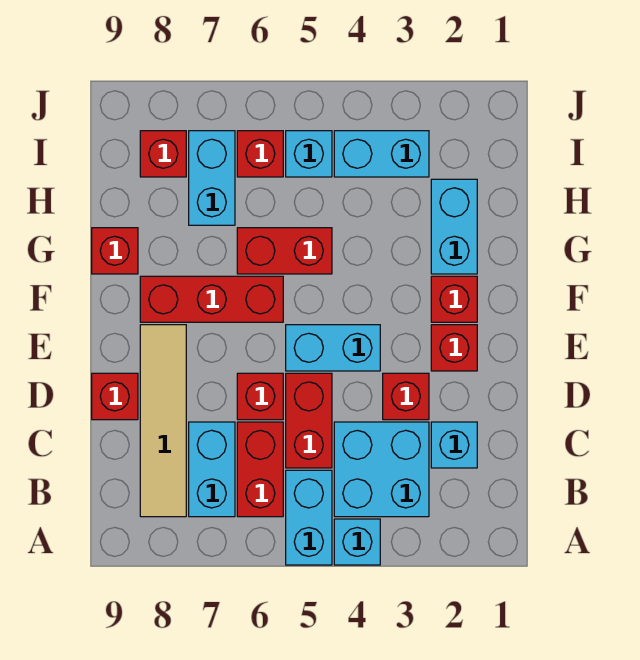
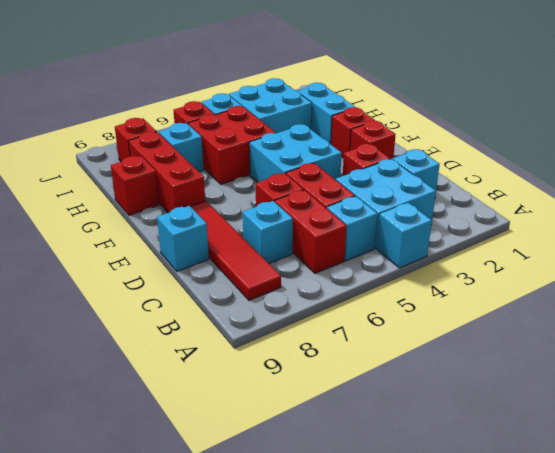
cyan 1x2 brick [286,470,332,565] -> cyan 1x1 brick [327,196,378,261]
cyan 1x2 brick [189,422,235,517] -> cyan 1x1 brick [243,201,293,263]
tan 1x4 tile [140,325,186,517] -> red 1x4 tile [190,201,281,300]
red 1x1 brick [92,373,138,420] -> cyan 1x1 brick [157,206,209,271]
cyan 1x2 brick [286,325,380,371] -> cyan 2x2 brick [249,124,342,182]
red 1x3 brick [140,276,283,322] -> red 1x3 brick turned to [128,132,205,213]
red 1x2 brick [237,228,332,274] -> red 2x2 brick [188,106,276,184]
cyan 1x2 brick [189,131,235,225] -> cyan 1x1 brick [159,123,203,171]
cyan 1x2 brick [334,131,429,177] -> cyan 2x2 brick [229,78,312,133]

